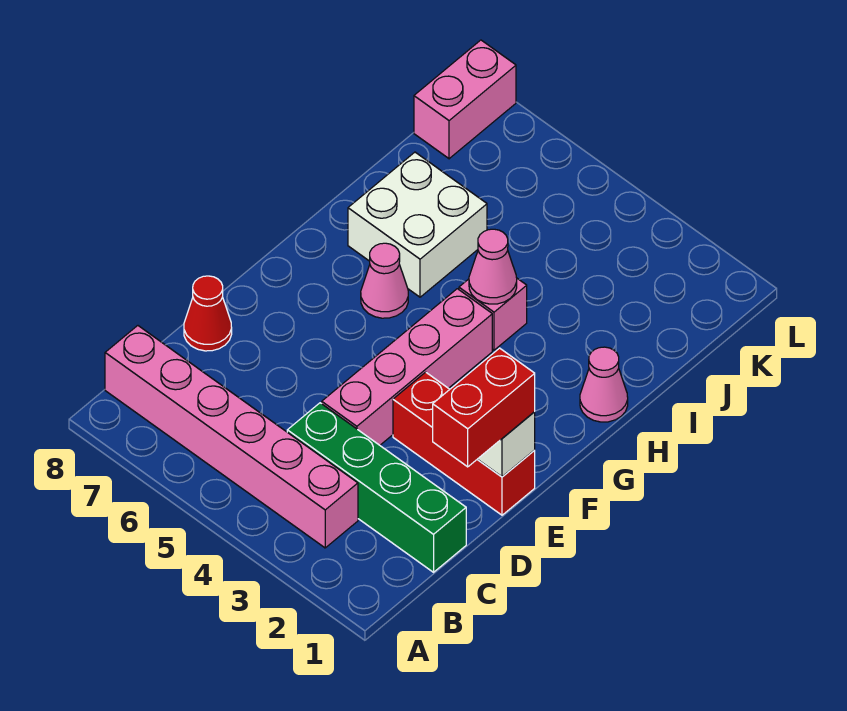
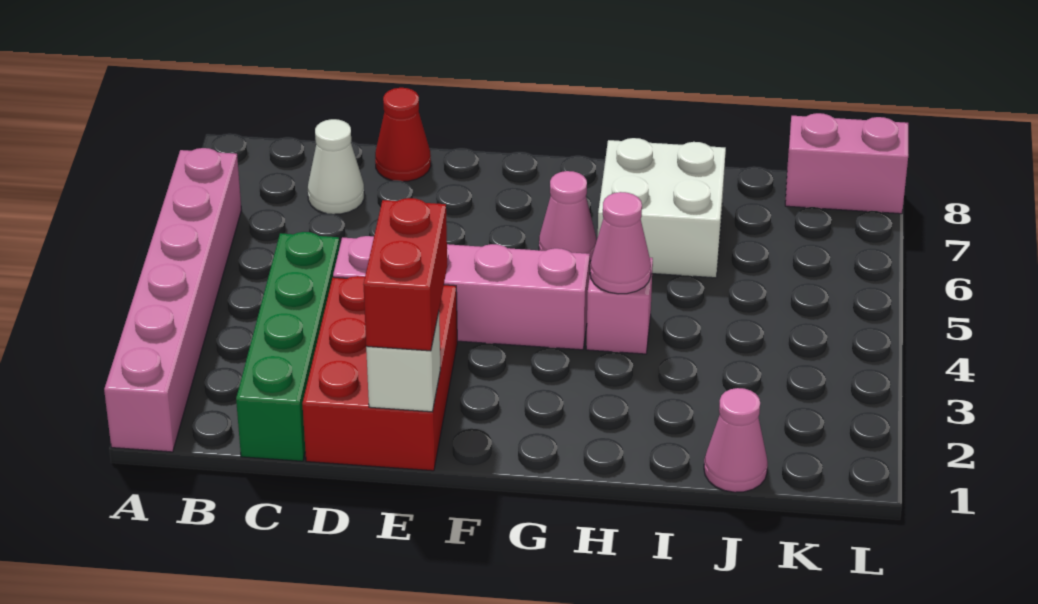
pink 1x6 brick [105,326,358,548] -> pink 1x6 brick moved to [104,148,241,452]
none -> white 1x1 cone [308,119,364,214]
red 1x2 brick [433,348,535,467] -> red 1x2 brick turned to [363,198,447,351]
red 1x3 brick [393,372,535,515] -> red 2x3 brick [302,276,457,471]
pink 1x1 cone [580,347,628,422] -> pink 1x1 cone moved to [704,388,768,492]

